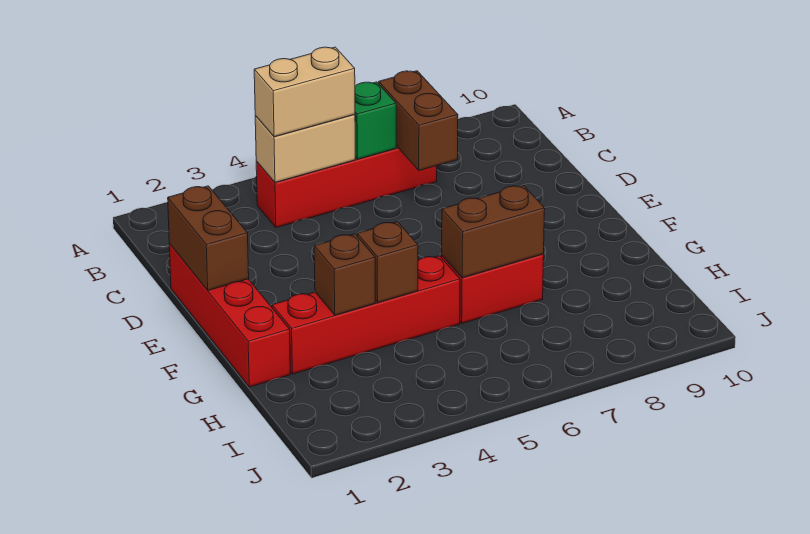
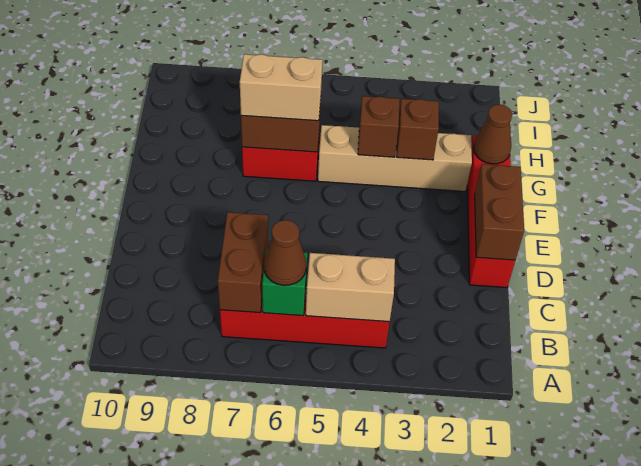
tan 1x2 brick [254,47,355,137] -> tan 1x2 brick moved to [240,54,323,121]
none -> brown 1x1 cone [264,220,306,285]
none -> brown 1x1 cone [474,105,512,164]
red 1x4 brick [272,256,460,374] -> tan 1x4 brick [318,125,472,192]

